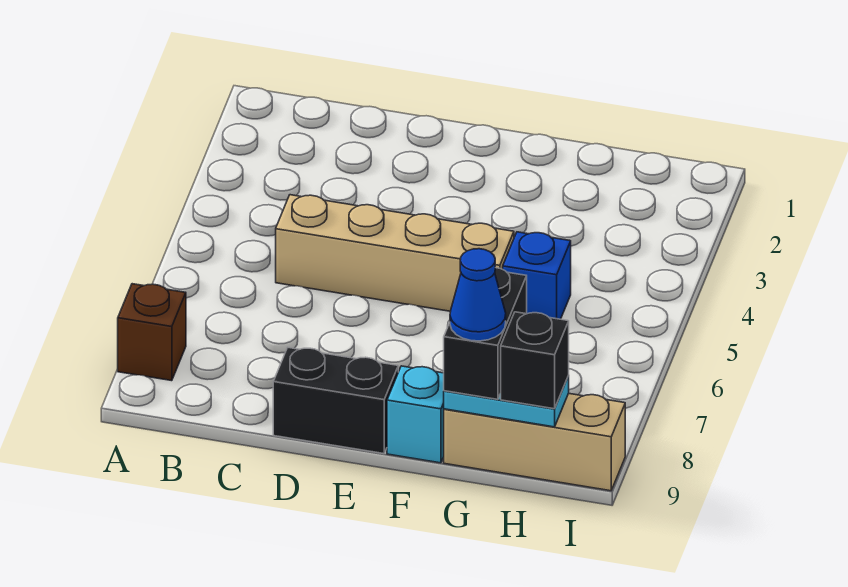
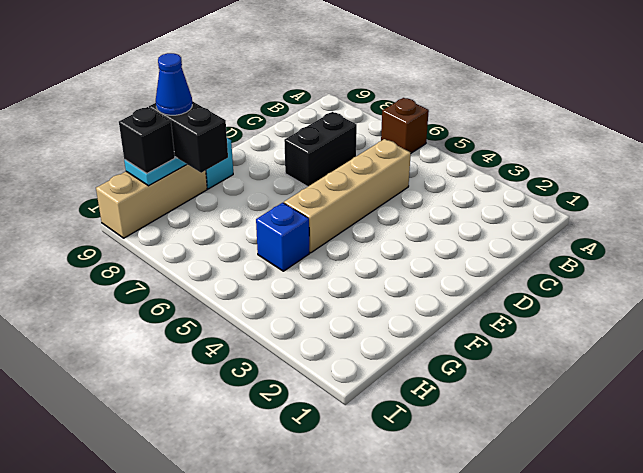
brown 1x1 brick [118,284,186,381] -> brown 1x1 brick moved to [381,98,429,153]
black 1x2 brick [273,348,398,454] -> black 1x2 brick moved to [284,112,357,187]

